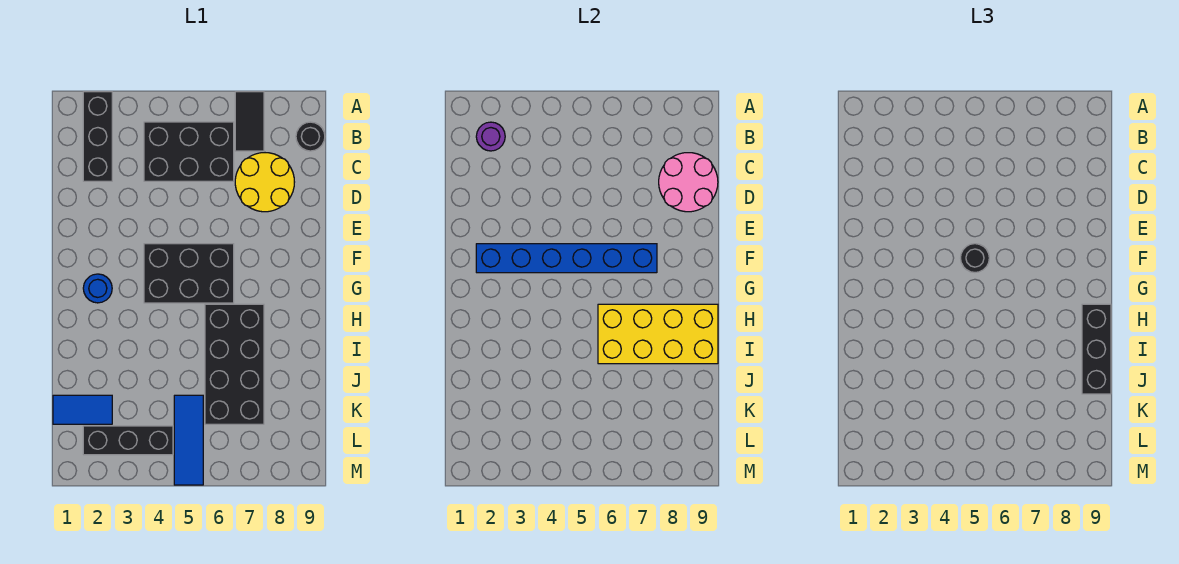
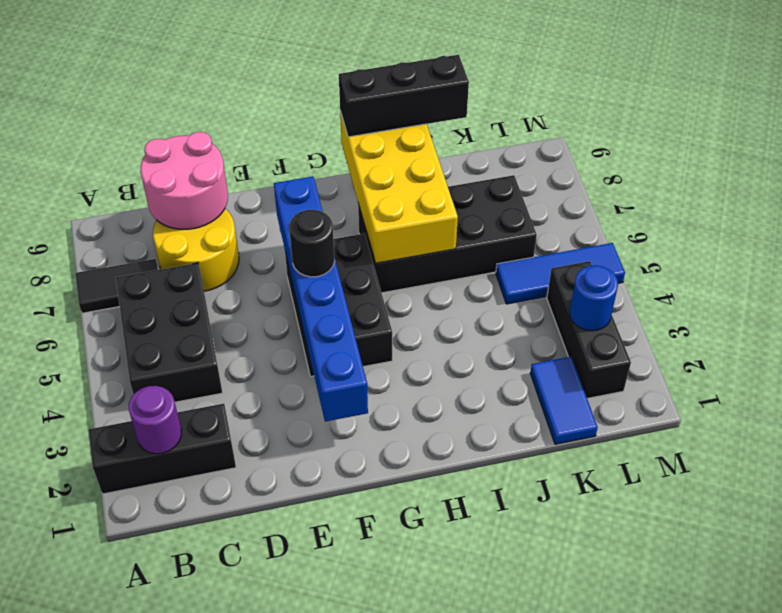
black 1x1 round brick [296,122,325,151] -> none
blue 1x1 round brick [83,274,112,303] -> blue 1x1 round brick moved to [569,265,618,331]

